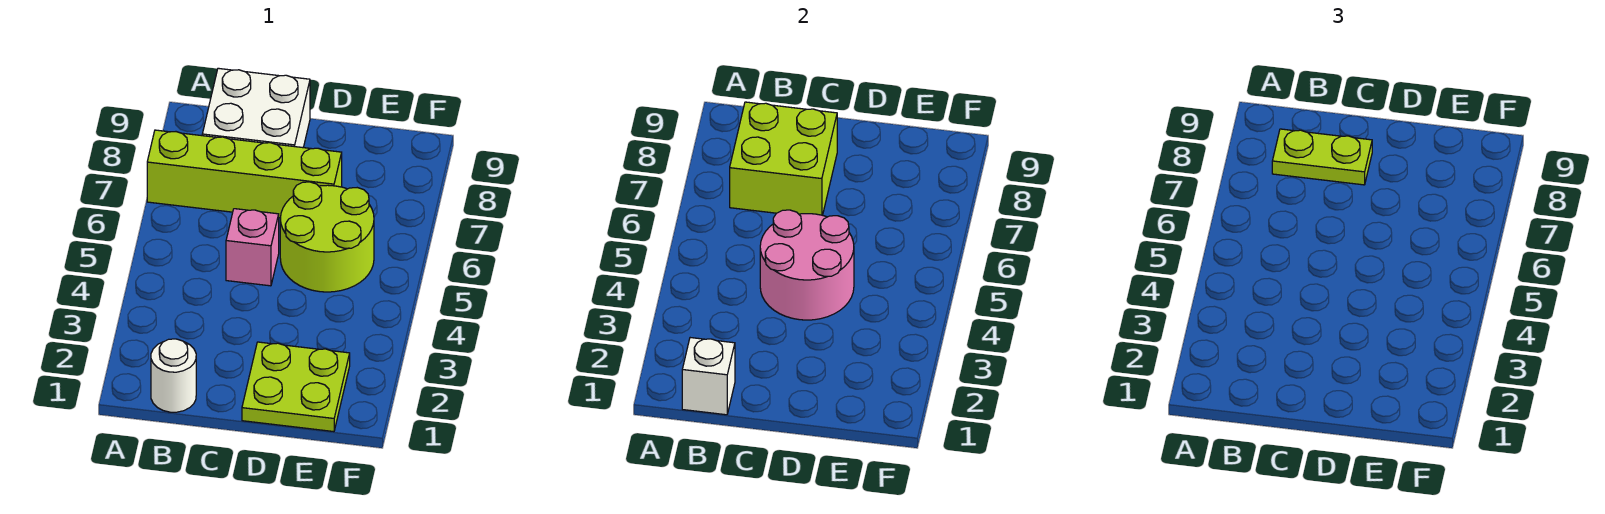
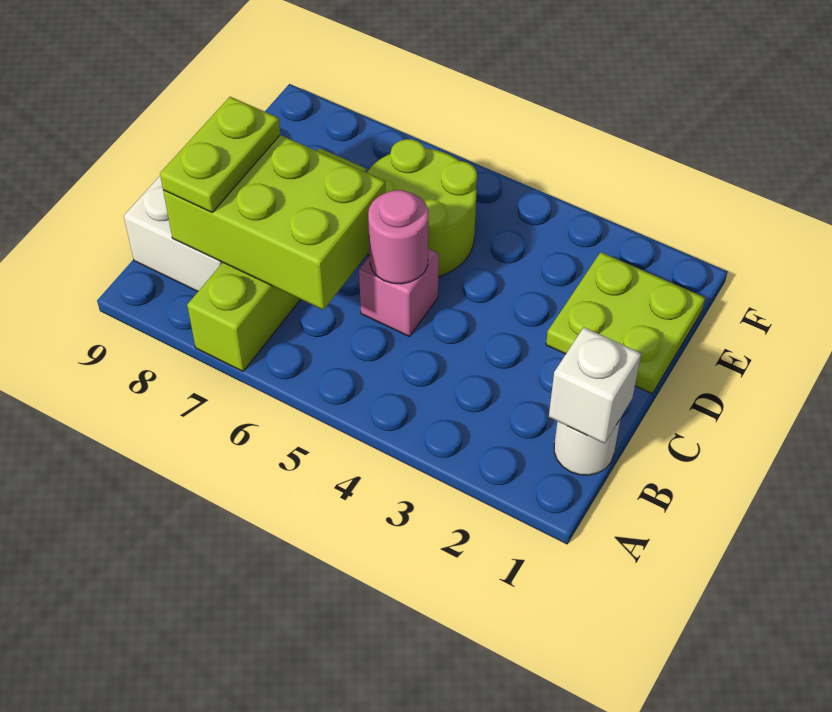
lime 2x2 brick [730,102,837,215] -> lime 2x3 brick [163,135,386,310]
pink 2x2 round brick [760,210,854,320] -> pink 1x1 round brick [368,190,428,284]

